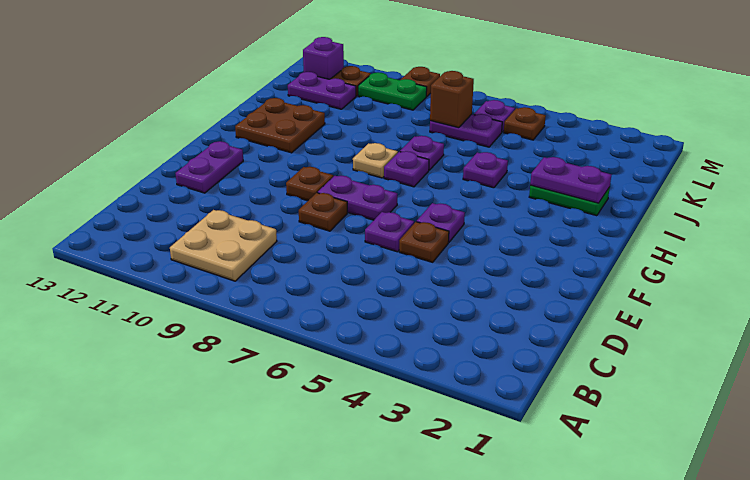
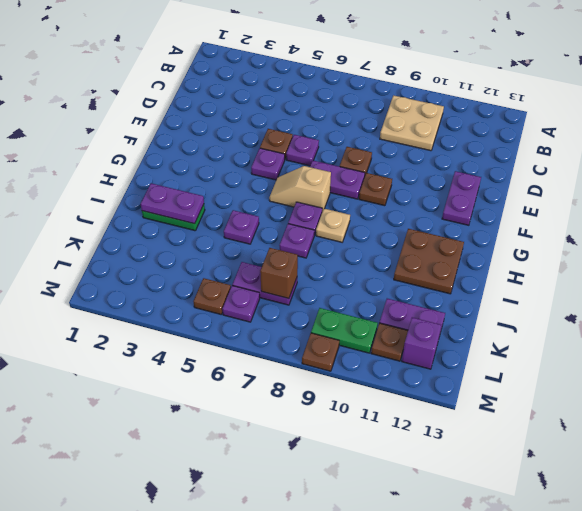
none -> tan 1x2 slope [269,166,331,212]

